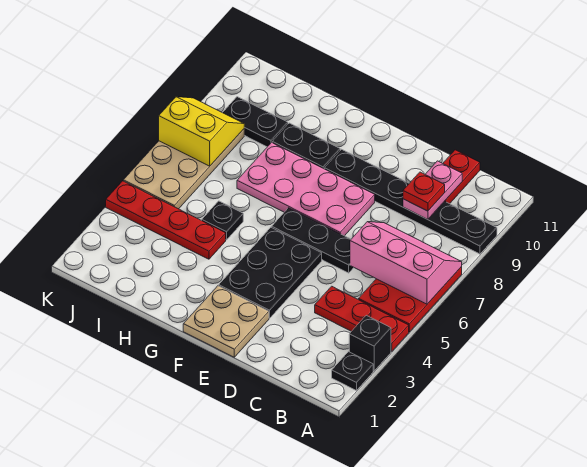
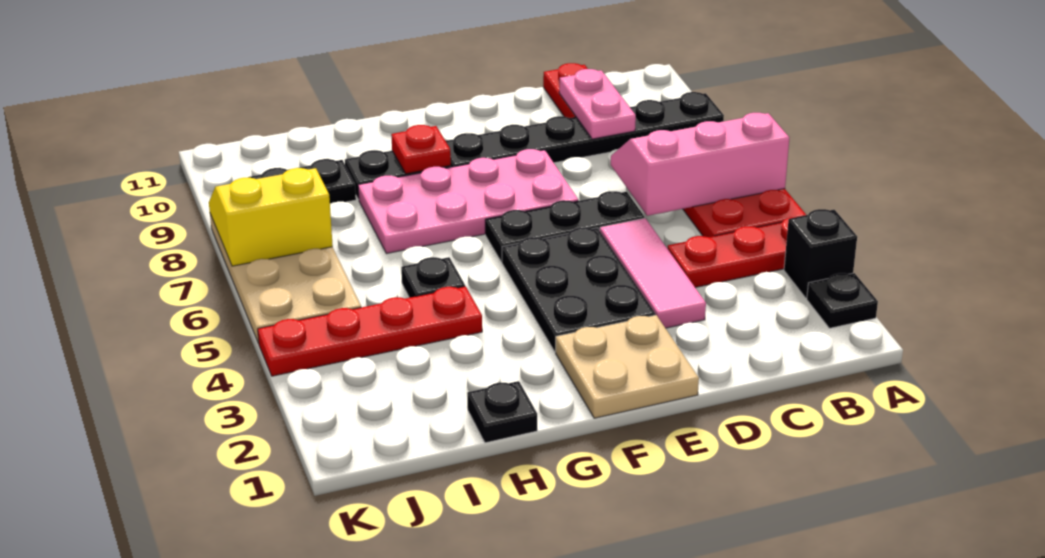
red 1x1 plate [403,172,445,211] -> red 1x1 plate moved to [391,125,451,174]
none -> pink 1x3 tile [600,218,706,328]
none -> black 1x1 plate [467,381,537,443]

